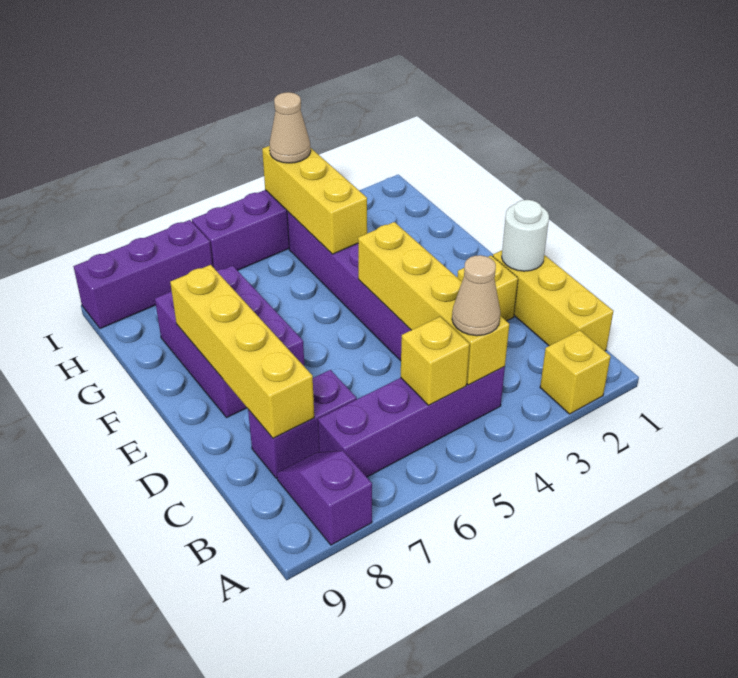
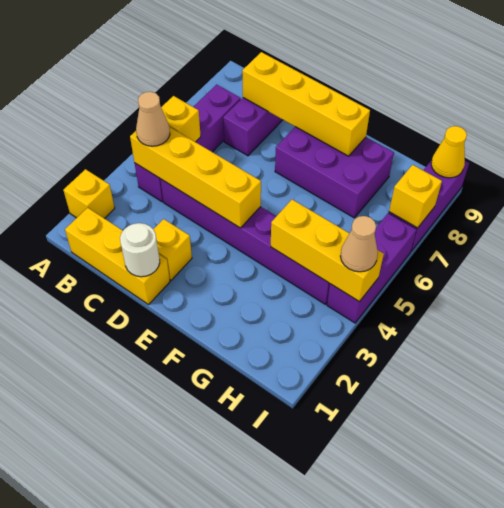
purple 1x2 slope [277,451,372,545] -> none
none -> yellow 1x1 brick [389,165,442,228]
none -> yellow 1x1 cone [431,126,467,178]

